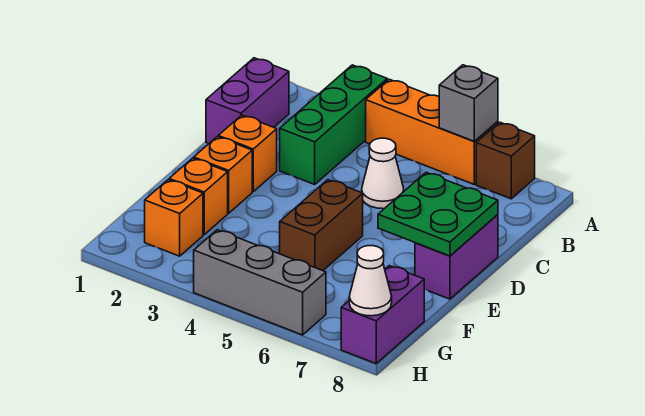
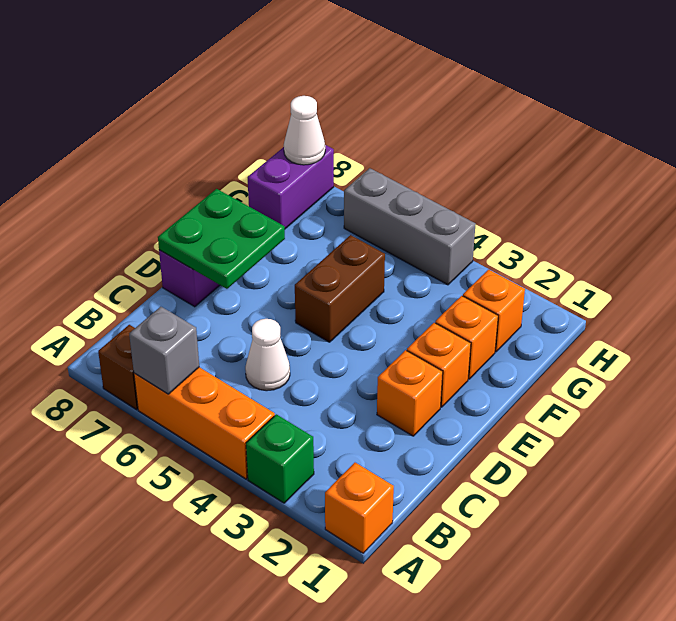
none -> orange 1x1 brick [325,463,394,553]
green 1x3 brick [280,65,387,184] -> green 1x1 brick [246,414,314,503]
purple 1x2 brick [206,58,289,143] -> none

